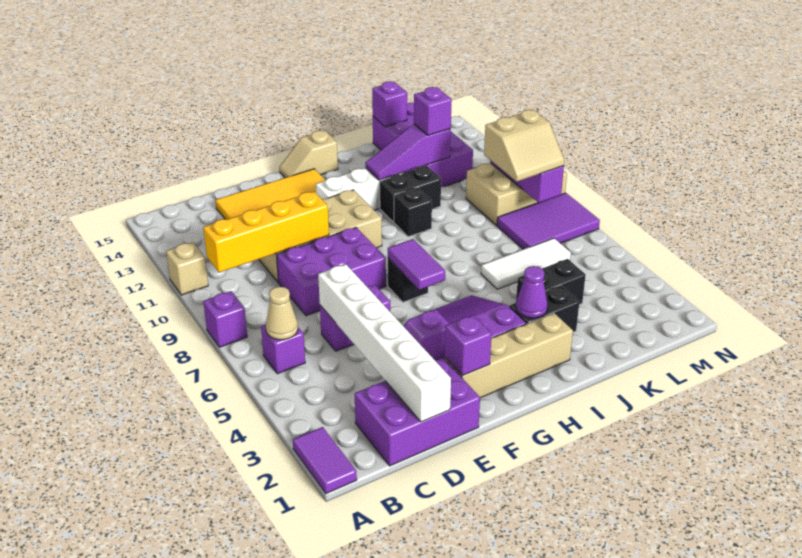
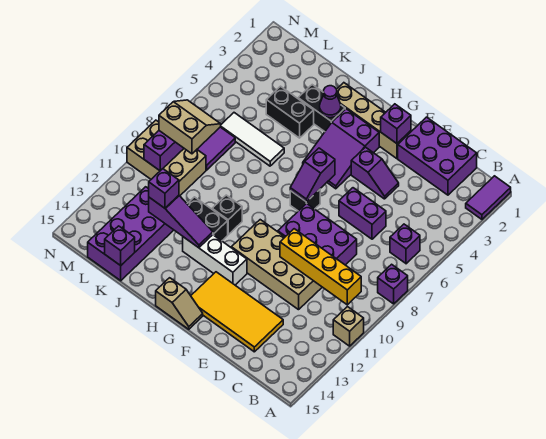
tan 1x1 cone [266,287,298,340] -> none
white 1x6 brick [318,264,451,422] -> none
purple 1x2 tile [388,239,445,290] -> purple 1x2 slope [290,148,335,202]

